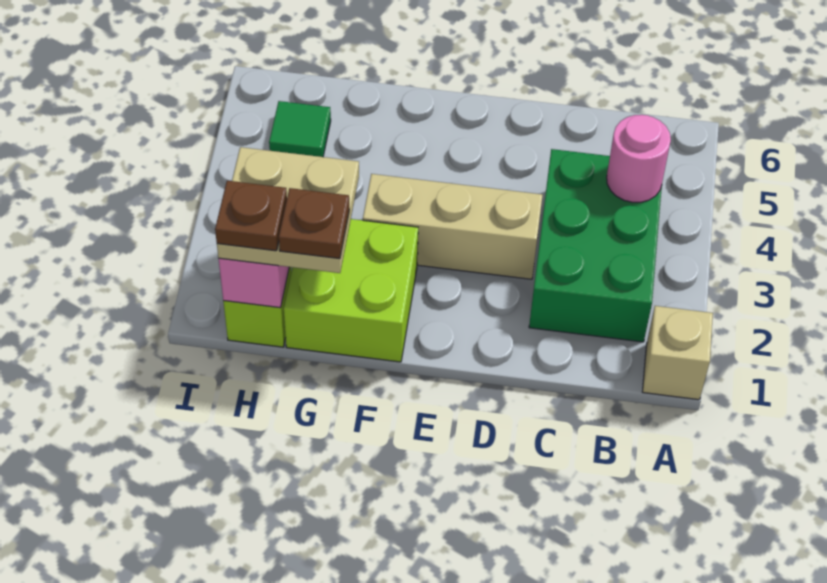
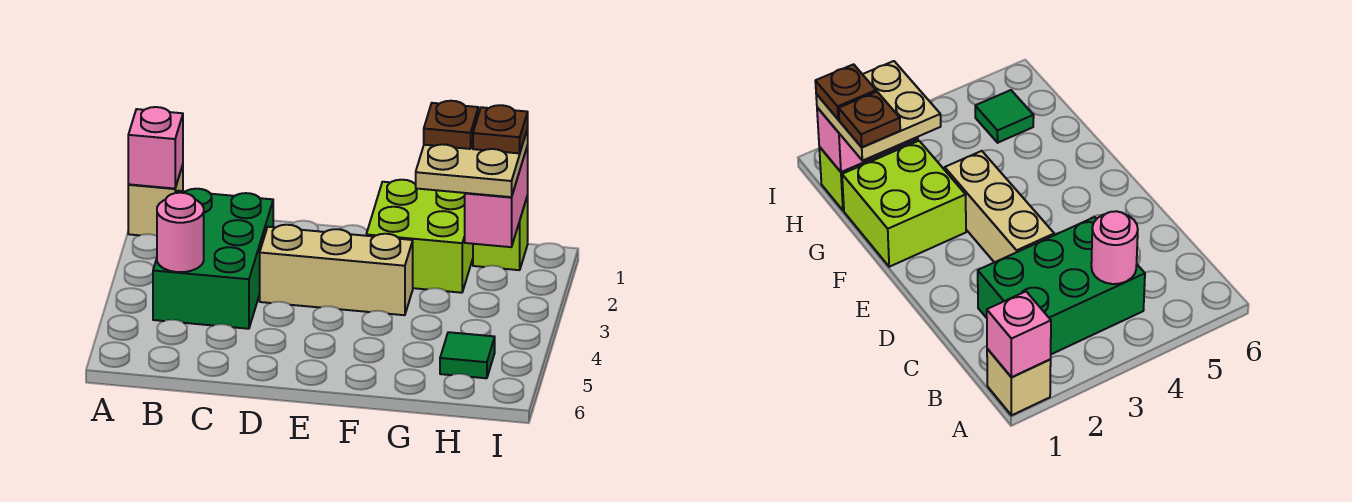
none -> pink 1x1 brick [128,107,183,189]

